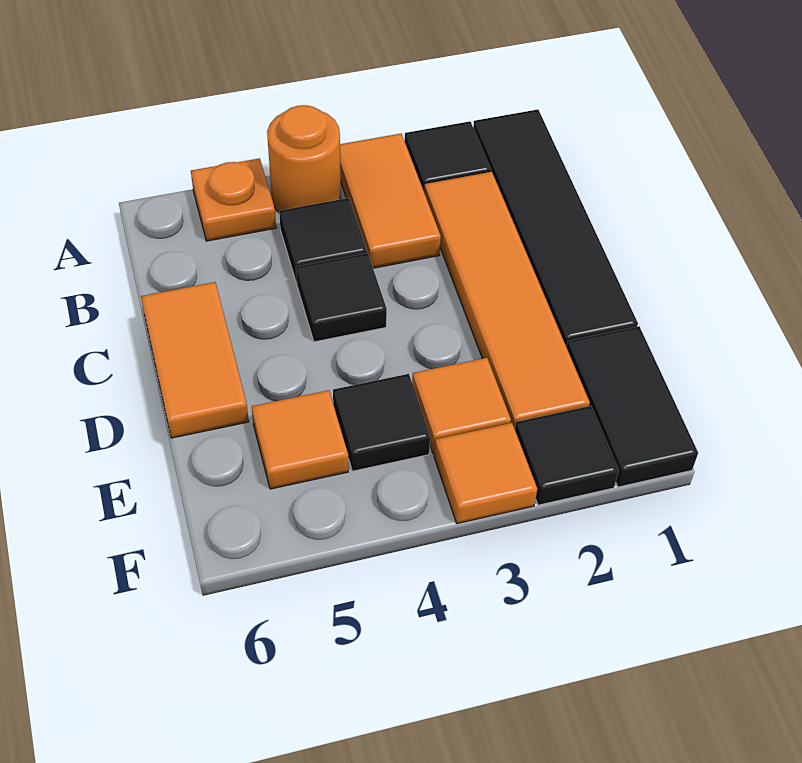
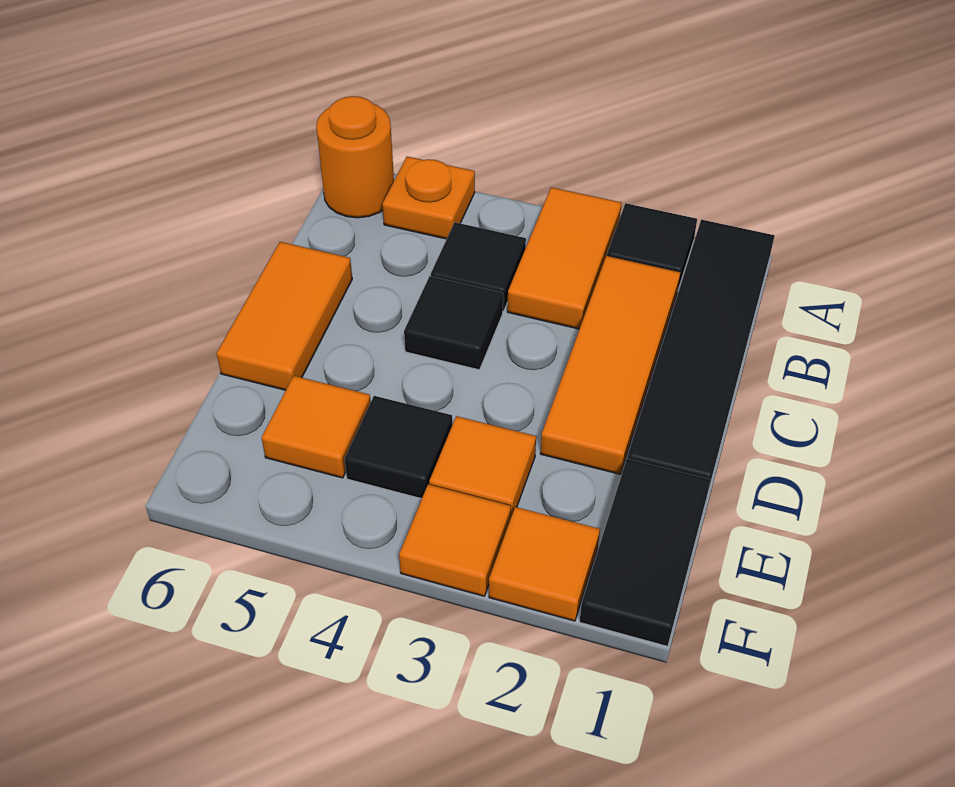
orange 1x1 round brick [267,105,341,212] -> orange 1x1 round brick moved to [316,96,394,218]
orange 1x4 tile [424,172,590,429] -> orange 1x3 tile [540,256,680,474]
black 1x1 tile [515,406,619,505] -> orange 1x1 tile [489,507,600,621]

